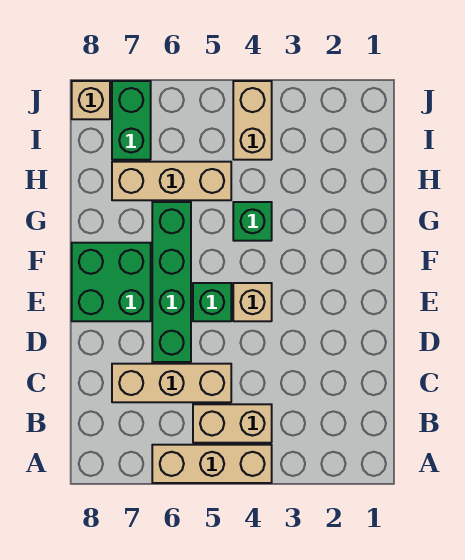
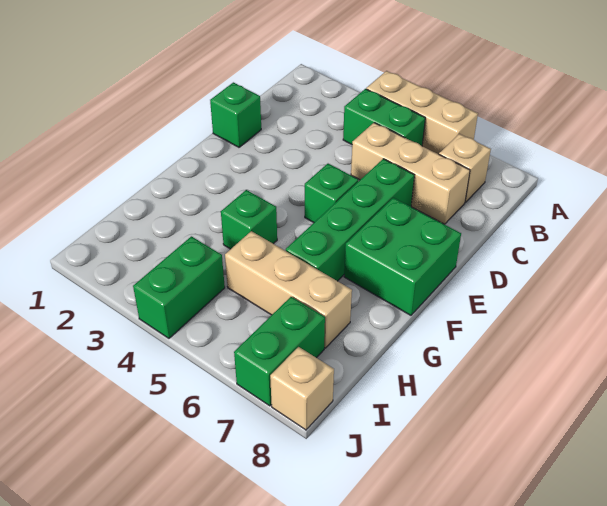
tan 1x2 brick [193,404,272,443] -> green 1x2 brick [343,89,425,146]
none -> green 1x1 brick [210,82,261,147]
tan 1x1 brick [233,283,272,321] -> tan 1x1 brick moved to [439,134,491,202]
tan 1x2 brick [233,81,272,160] -> green 1x2 brick [133,236,225,338]

